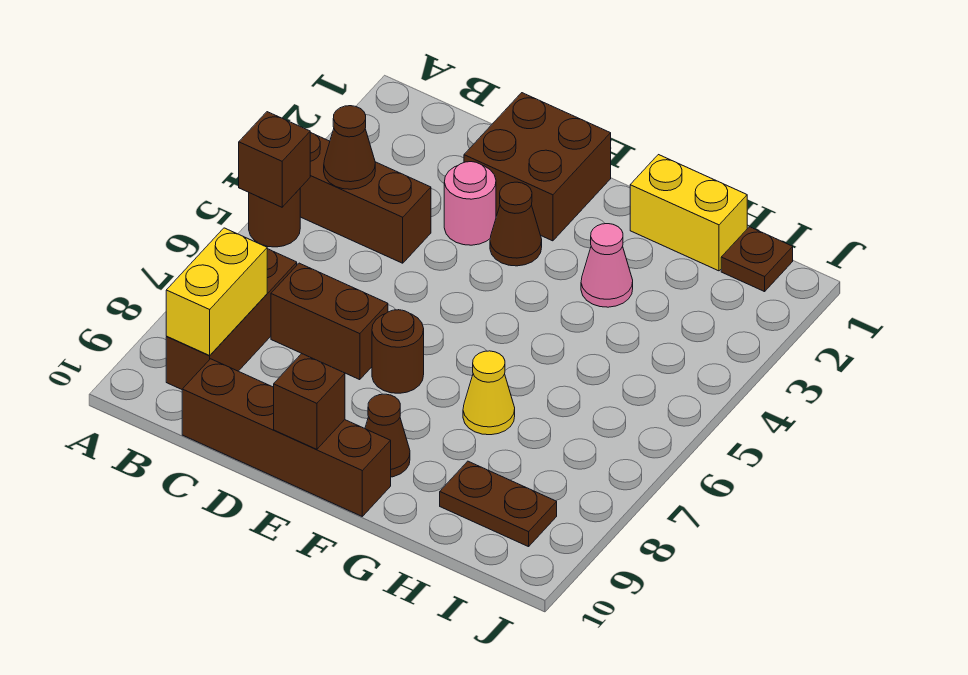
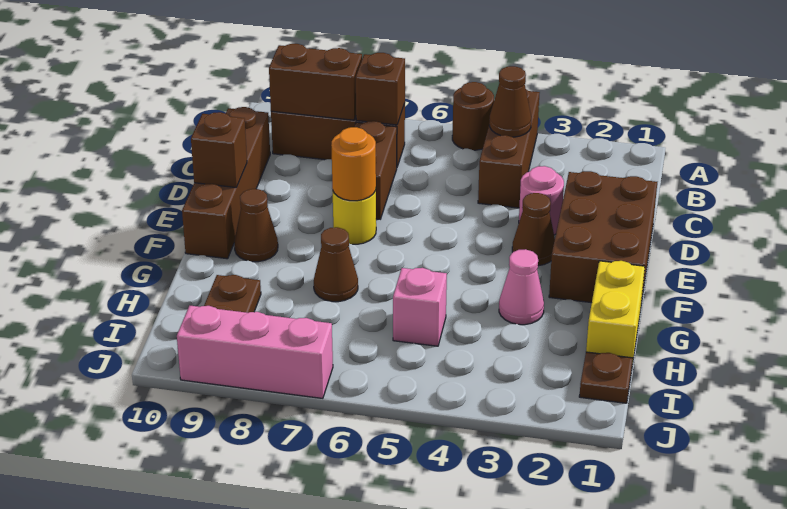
brown 1x1 brick [239,112,310,207] -> brown 1x1 brick moved to [356,53,405,125]
yellow 1x2 brick [166,228,267,355] -> brown 1x2 brick [269,44,362,120]
brown 2x2 brick [464,93,611,241] -> brown 2x3 brick [549,171,657,303]
brown 1x1 round brick [372,310,424,393] -> yellow 1x1 round brick [333,191,376,244]
none -> orange 1x1 round brick [331,127,376,201]
yellow 1x1 cone [463,351,515,435] -> brown 1x1 cone [314,227,358,302]
none -> pink 1x1 brick [393,268,447,346]
none -> pink 1x3 brick [177,306,333,398]

